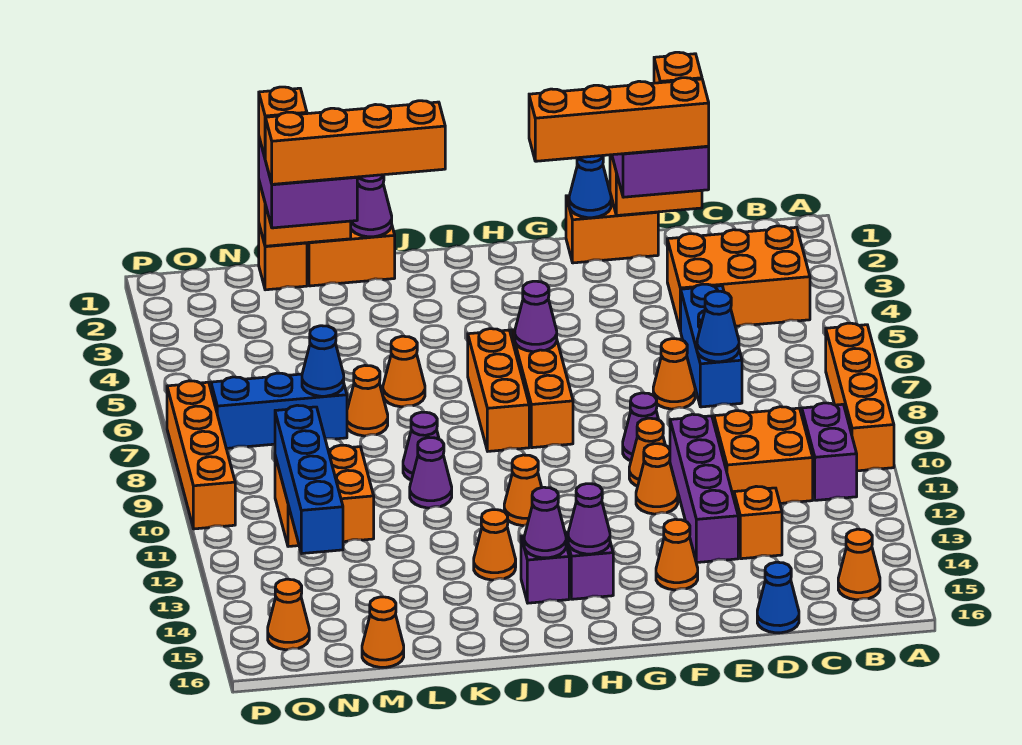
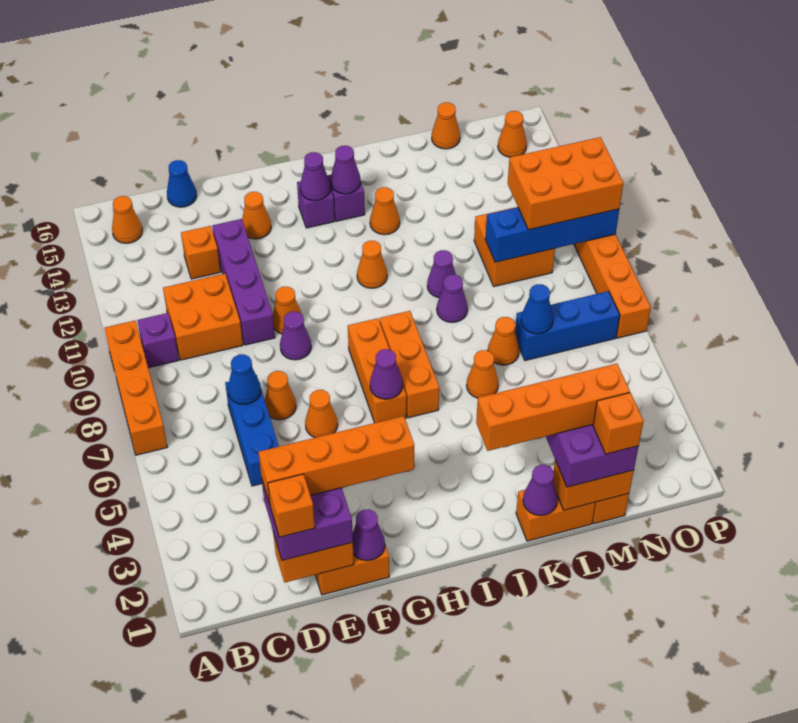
orange 2x3 brick [667,226,810,331] -> orange 2x3 brick moved to [508,137,623,230]
purple 1x2 brick [801,403,857,500] -> purple 1x1 brick [137,313,179,368]
blue 1x1 cone [569,156,611,218] -> purple 1x1 cone [353,509,385,560]
orange 1x1 cone [636,444,678,514] -> orange 1x1 cone moved to [305,390,338,438]
blue 1x4 brick [275,405,343,554] -> blue 1x4 brick turned to [485,207,619,262]

